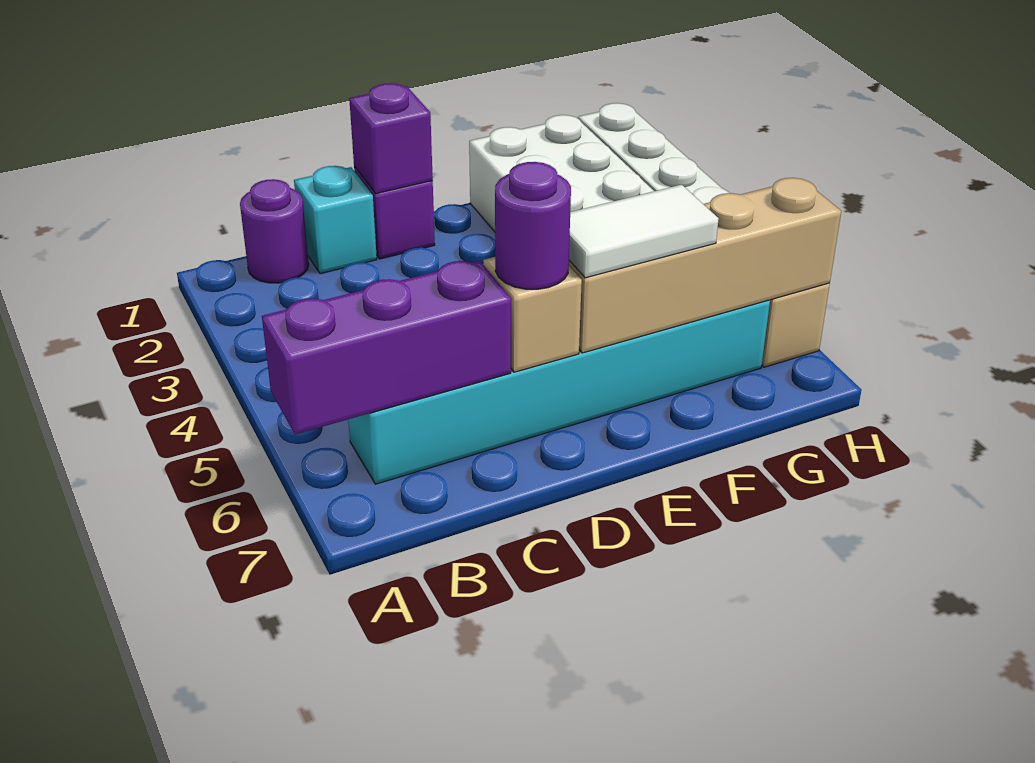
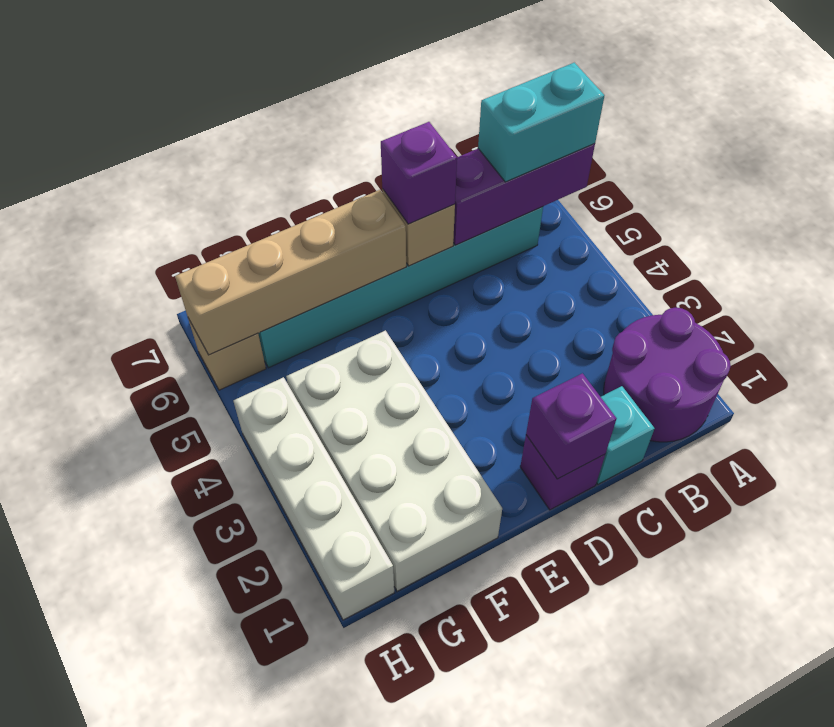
none -> cyan 1x2 brick [478,63,604,182]
purple 1x1 round brick [240,179,309,283] -> purple 2x2 round brick [604,308,731,442]
purple 1x1 round brick [495,162,571,289] -> purple 1x1 brick [381,122,457,224]
white 1x2 tile [569,185,719,278] -> none

